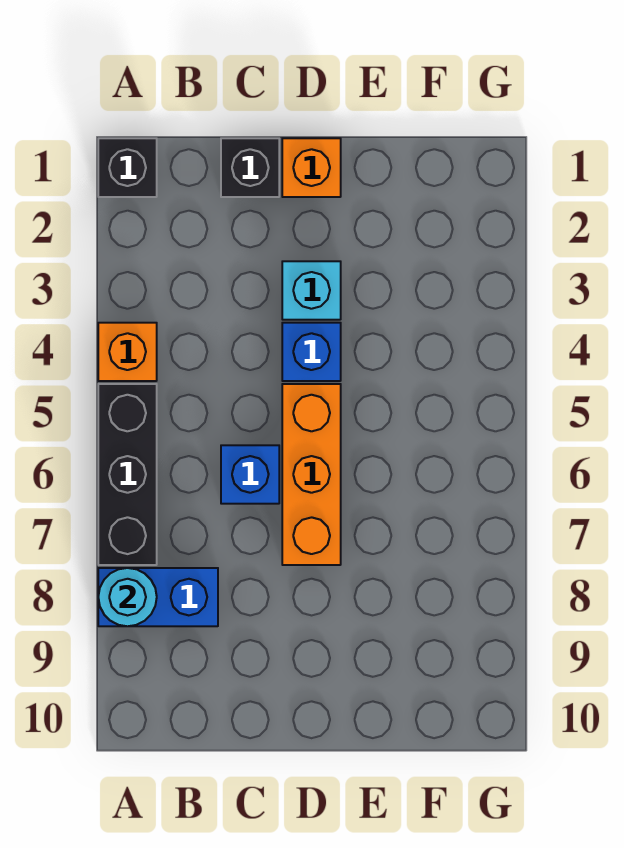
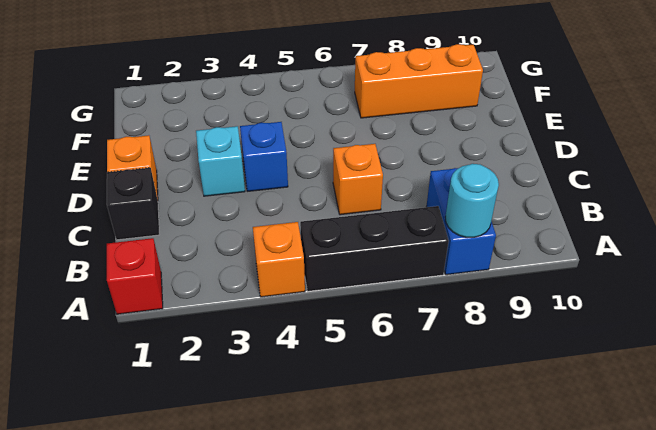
black 1x1 brick [98,138,157,197] -> red 1x1 brick [107,238,163,314]
blue 1x1 brick [221,445,279,504] -> orange 1x1 brick [333,144,383,215]
orange 1x3 brick [282,384,341,565] -> orange 1x3 brick moved to [355,44,483,118]

